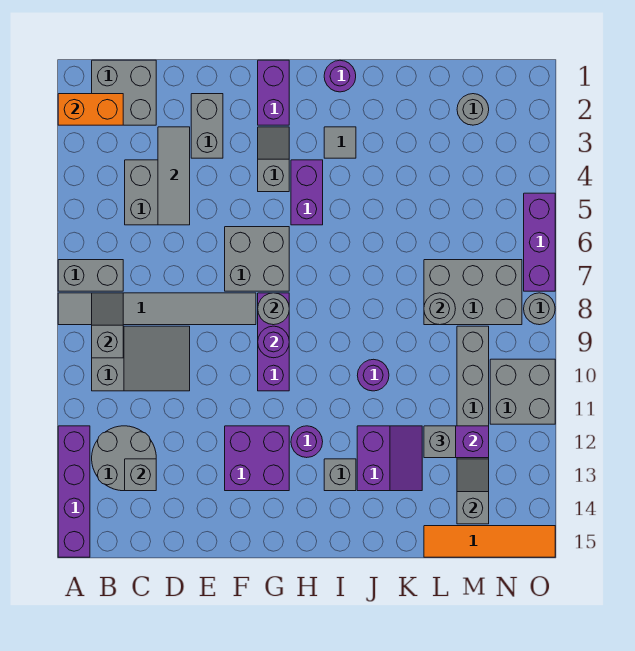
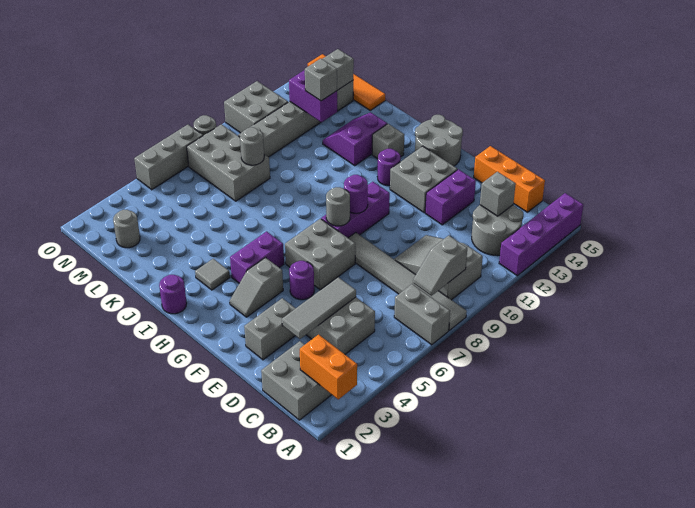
none -> orange 1x3 brick [474,146,545,212]
purple 2x2 brick [225,426,289,491] -> grey 2x2 brick [390,146,458,213]
purple 1x2 brick [258,60,289,125] -> purple 1x2 brick moved to [425,169,476,225]
none -> grey 2x2 round brick [415,115,463,166]
purple 1x1 round brick [357,359,389,391] -> purple 1x1 round brick moved to [289,261,314,300]
purple 1x3 brick [524,193,555,291] -> grey 1x3 brick [134,125,203,190]

